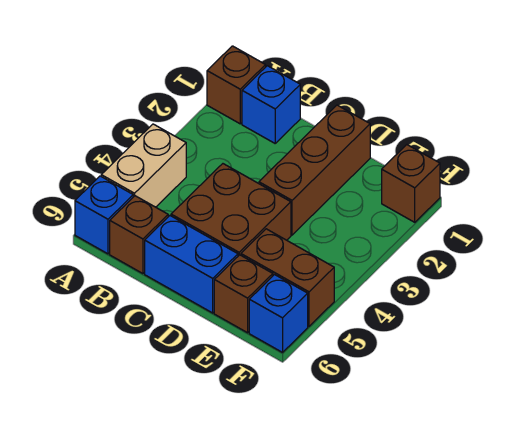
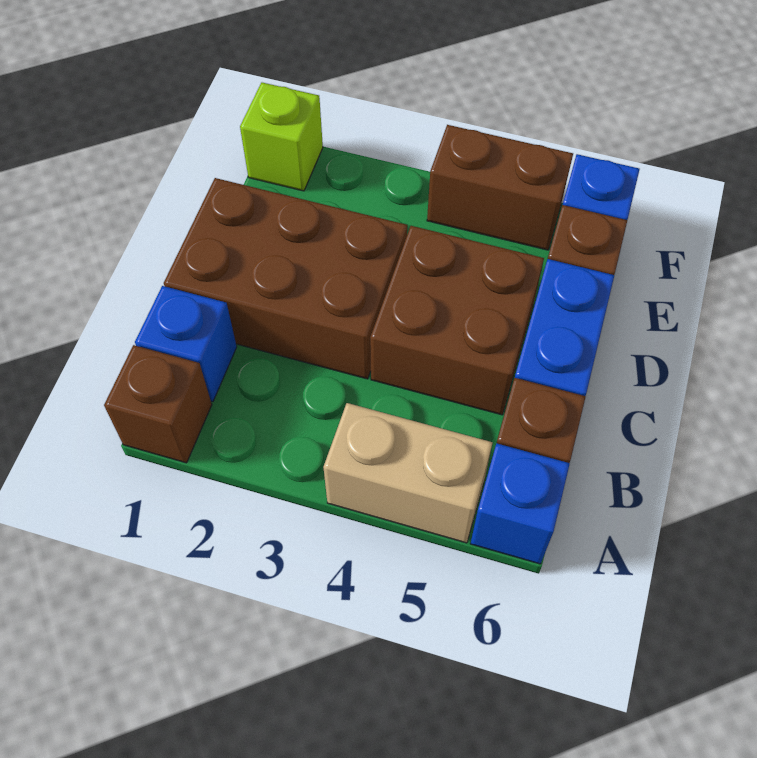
brown 1x3 brick [259,105,370,235] -> brown 2x3 brick [164,178,407,379]
brown 1x2 brick [241,229,334,326] -> brown 1x2 brick turned to [427,125,573,250]
brown 1x1 brick [382,145,440,222] -> lime 1x1 brick [240,83,323,191]

